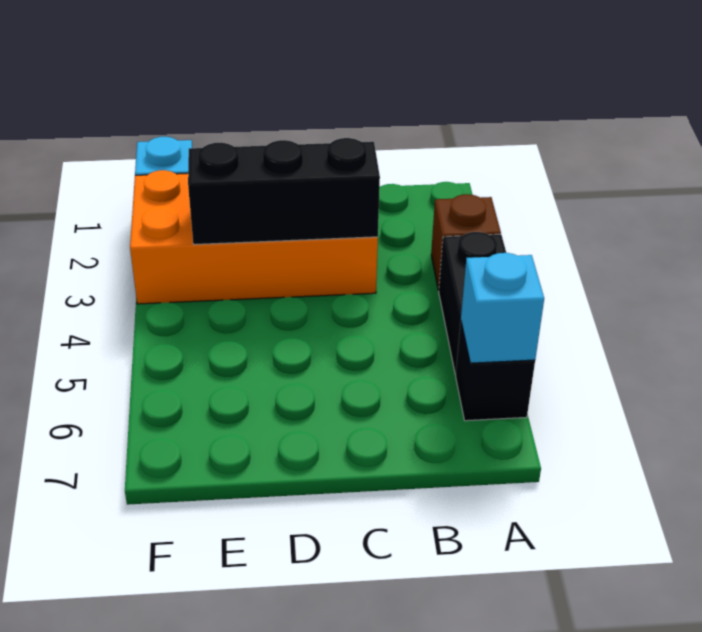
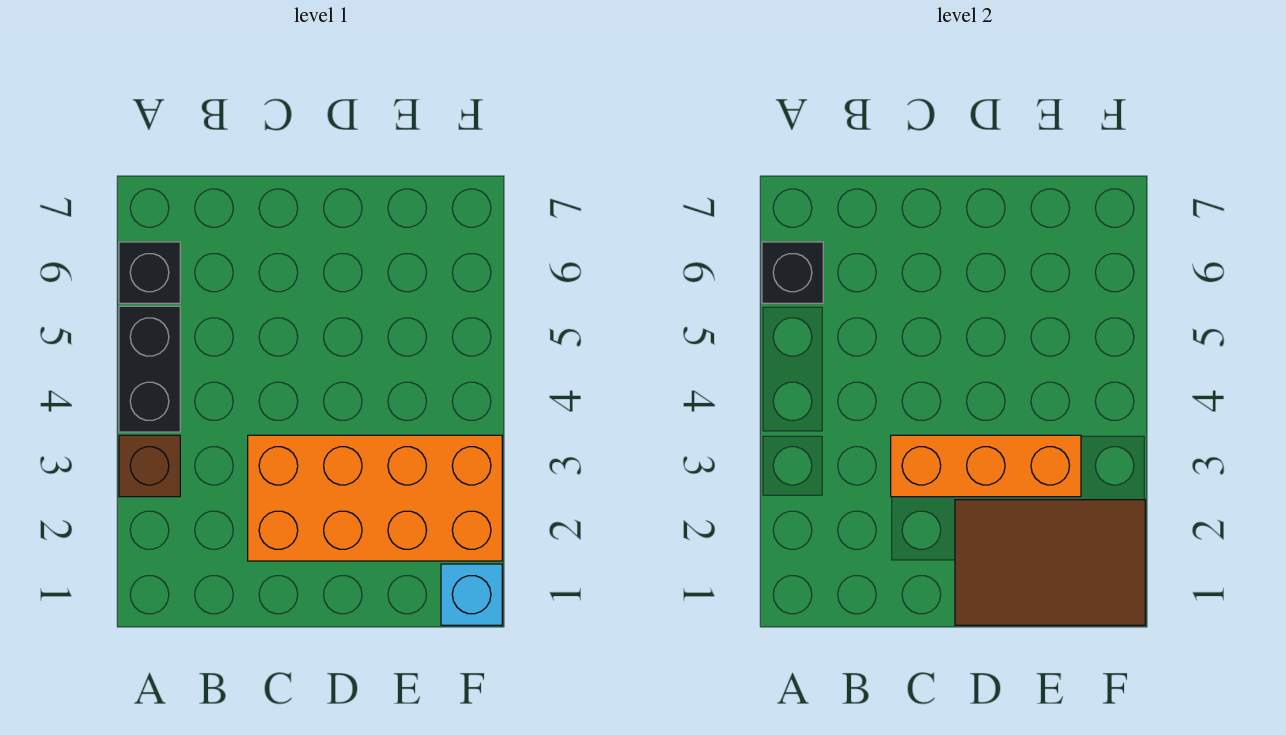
cyan 1x1 brick [461,253,544,363] -> black 1x1 brick [762,242,823,303]
black 1x3 brick [188,138,380,245] -> orange 1x3 brick [891,435,1081,497]
none -> brown 2x3 tile [955,500,1145,625]

